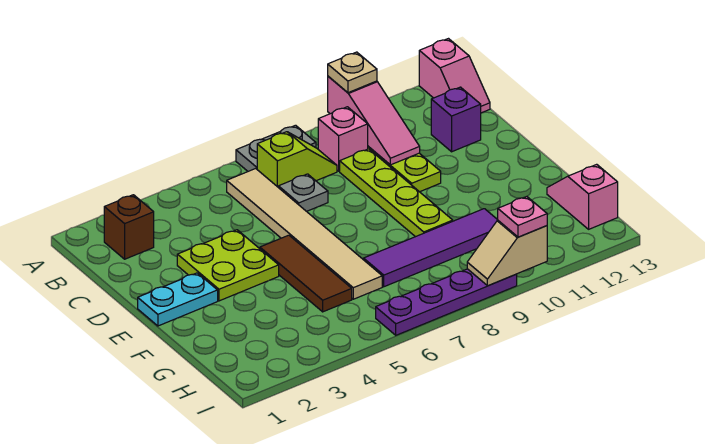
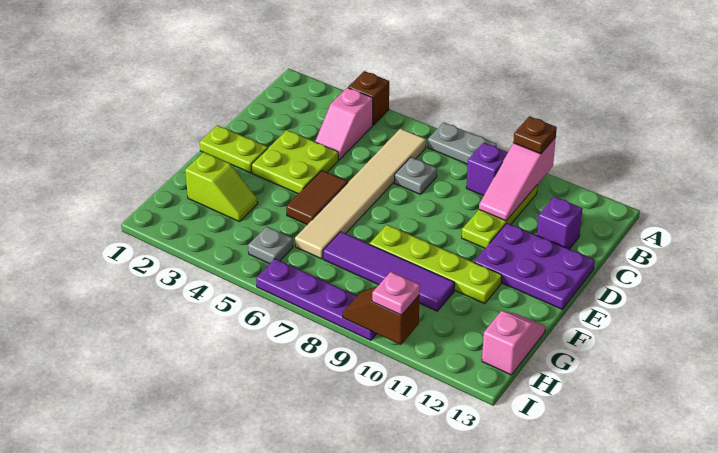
tan 1x1 plate [328,52,377,93] -> brown 1x1 plate [513,116,557,154]
pink 1x2 slope [419,39,490,113] -> pink 1x2 slope moved to [315,88,373,160]
brown 1x1 brick [104,195,154,259] -> brown 1x1 brick moved to [348,71,389,125]
lime 1x2 slope [257,132,337,187] -> lime 1x2 slope moved to [185,152,258,222]
pink 1x1 brick [318,107,368,171] -> purple 1x1 brick [466,143,508,196]
lime 1x4 plate [340,149,453,237] -> lime 1x4 plate turned to [370,225,502,304]
none -> purple 2x3 plate [474,223,595,309]
cyan 1x2 plate [138,273,218,326] -> lime 1x2 plate [200,125,268,173]
brown 1x3 tile [260,235,352,312] -> brown 1x2 tile [286,170,348,225]
none -> grey 1x1 plate [248,226,293,264]
tan 1x2 slope [467,221,547,286] -> brown 1x2 slope [343,286,420,345]

